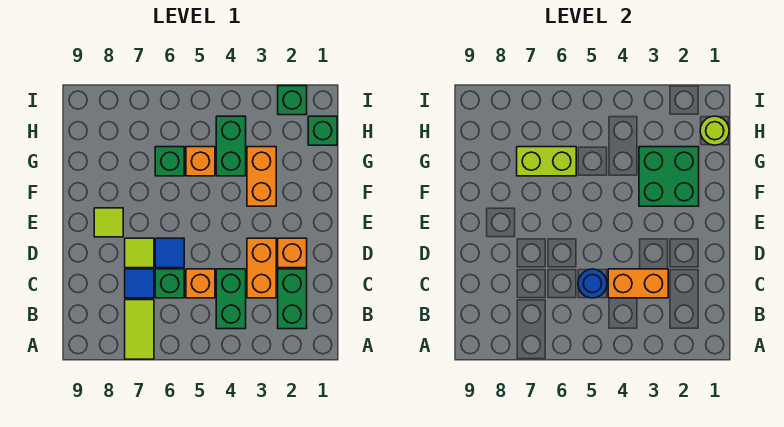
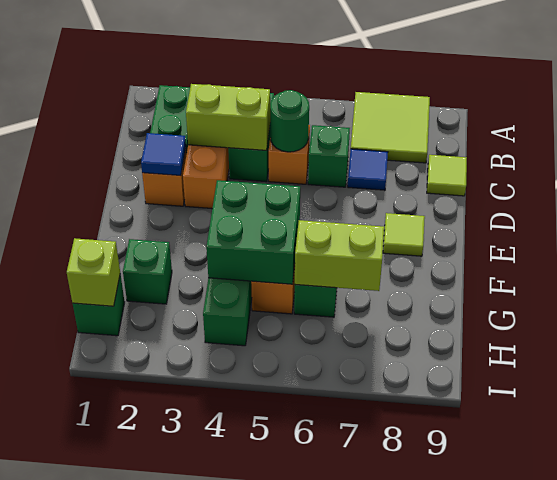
lime 1x2 tile [125,300,154,359] -> lime 2x2 tile [351,92,430,163]
orange 1x2 brick [608,269,668,298] -> lime 1x2 brick [186,84,270,150]
blue 1x1 round brick [578,269,607,298] -> green 1x1 round brick [270,90,309,152]
blue 1x1 tile [155,238,184,268] -> blue 1x1 tile moved to [141,133,186,176]
lime 1x1 tile [125,238,154,268] -> lime 1x1 tile moved to [427,155,467,196]
green 2x2 brick [639,147,699,206] -> green 2x2 brick moved to [206,180,300,284]
orange 1x2 brick [247,147,276,206] -> none
lime 1x1 round brick [700,116,729,145] -> lime 1x1 brick [67,238,120,306]
green 1x1 brick [278,86,307,115] -> green 1x1 brick moved to [123,239,172,304]

